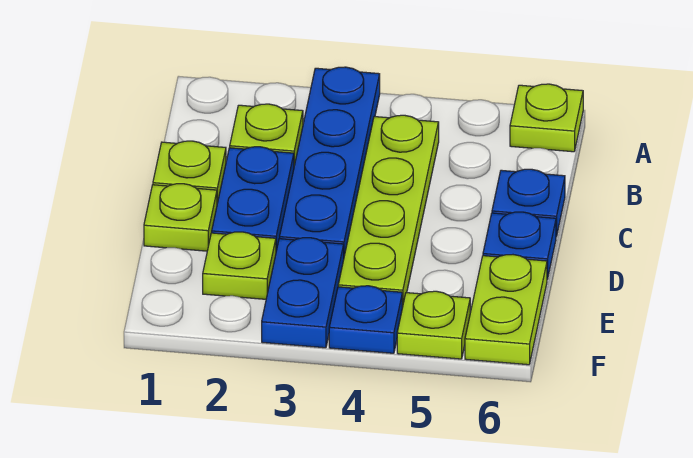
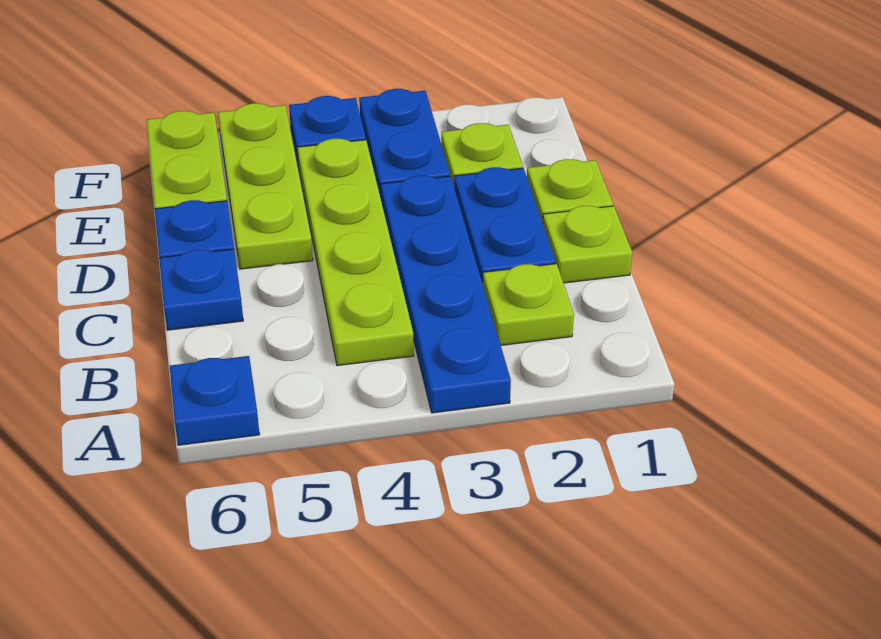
lime 1x1 plate [510,84,583,152] -> blue 1x1 plate [170,356,260,445]
lime 1x1 plate [397,291,470,359] -> lime 1x3 plate [218,103,313,269]

